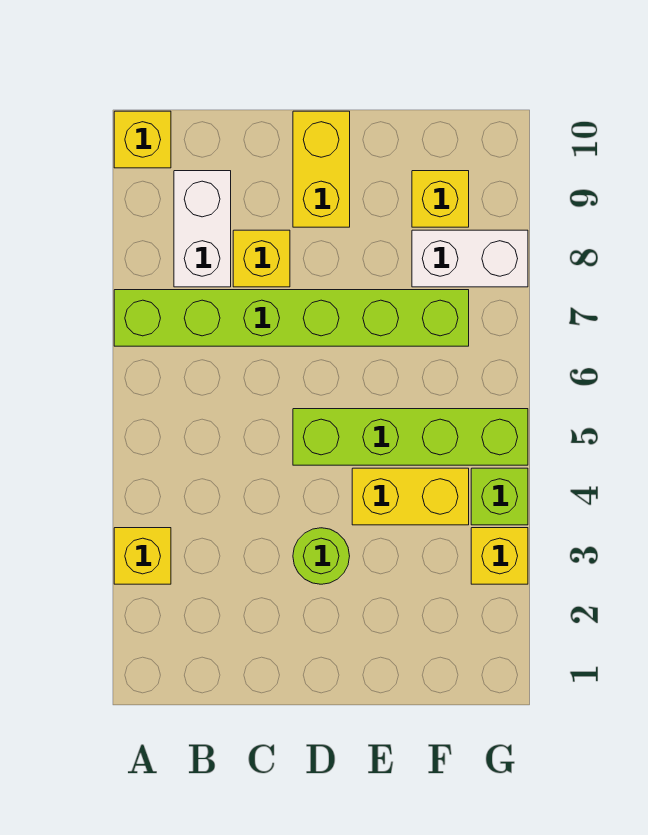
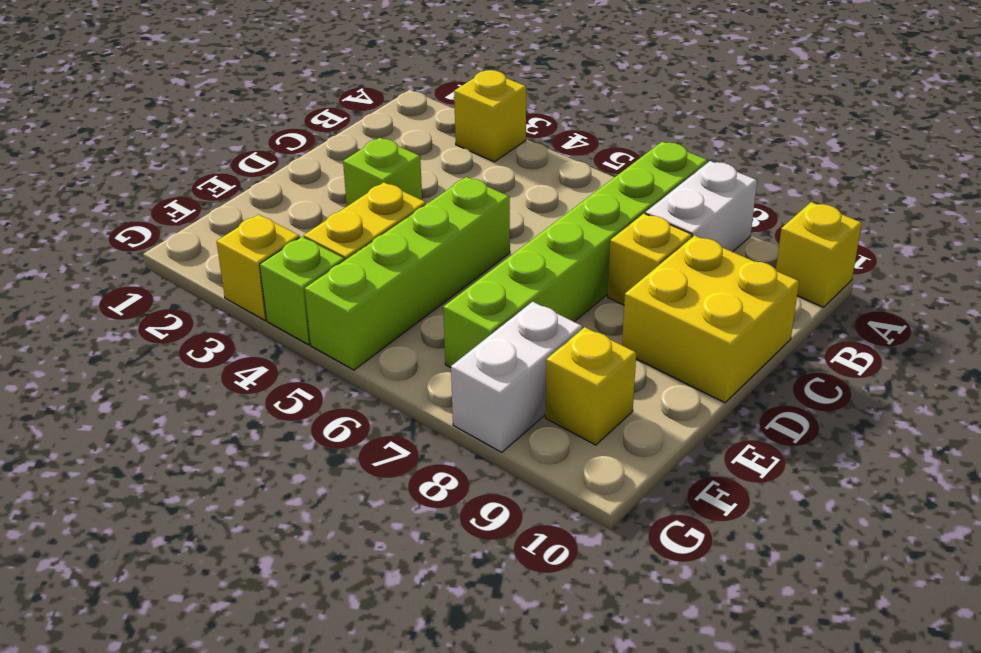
white 1x2 brick [174,171,231,287] -> white 1x2 brick turned to [645,161,757,252]
lime 1x1 round brick [293,528,350,584] -> lime 1x1 brick [343,138,422,206]
yellow 1x2 brick [293,111,350,227] -> yellow 2x2 brick [622,235,799,403]

